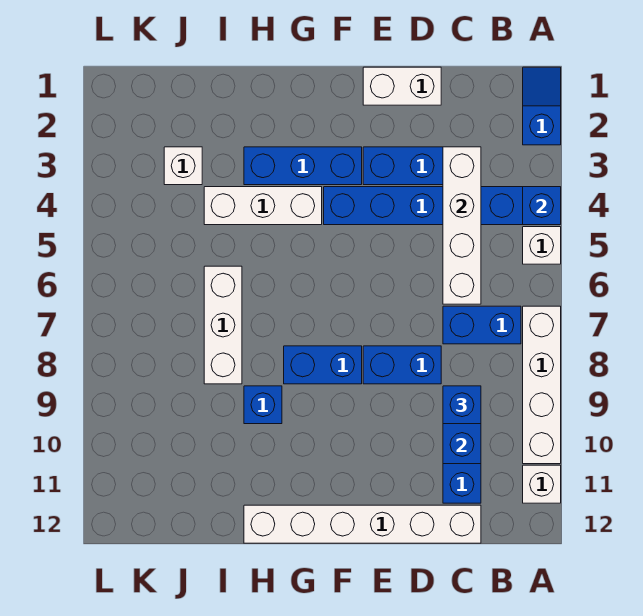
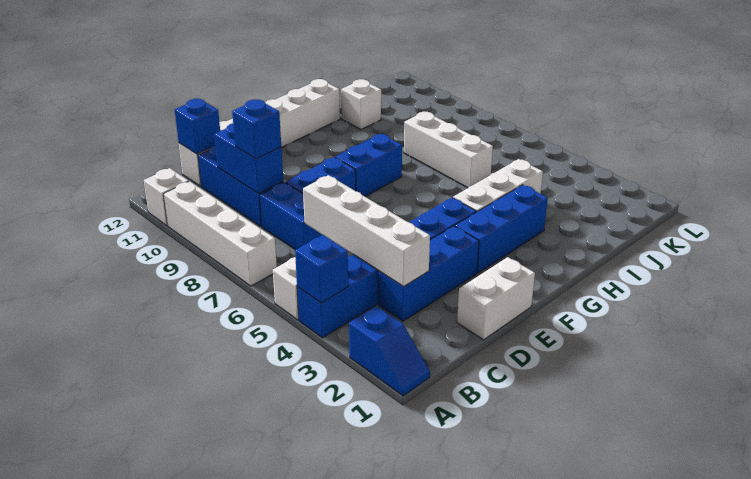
blue 1x2 brick [443,306,521,344] -> blue 1x2 brick turned to [260,182,322,250]
blue 1x1 brick [244,386,282,424] -> blue 1x1 brick moved to [175,99,220,154]
white 1x1 brick [164,147,202,185] -> white 1x1 brick moved to [341,79,381,129]

